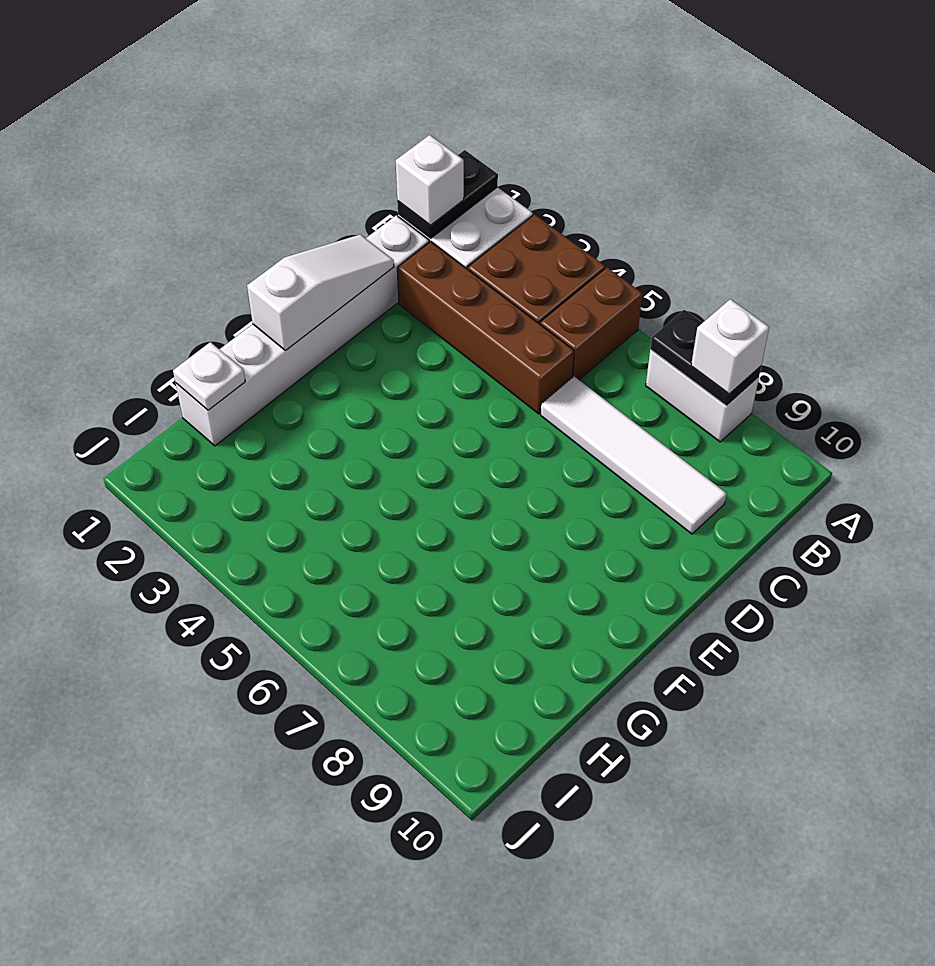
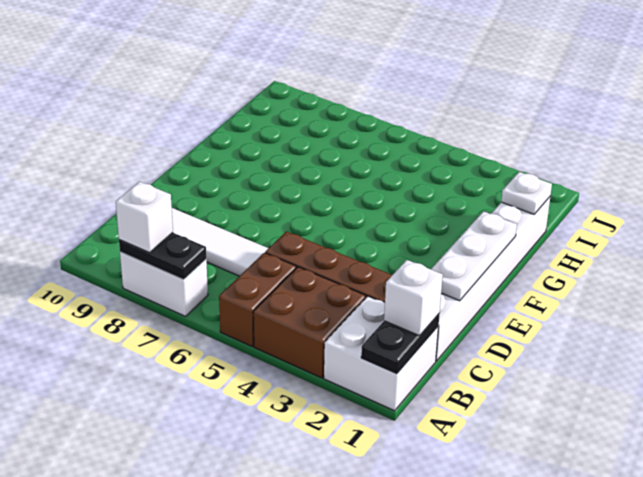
white 1x3 slope [247,235,394,350] -> white 1x3 plate [431,211,517,301]

